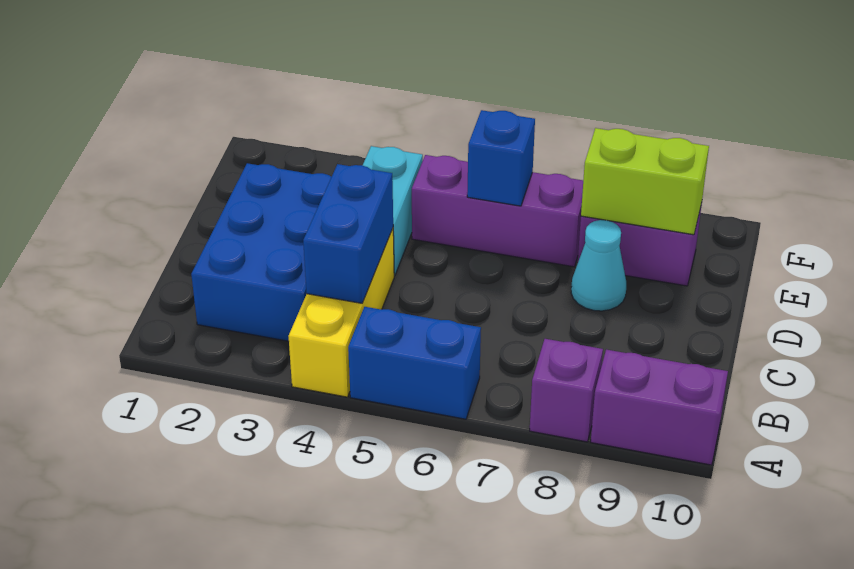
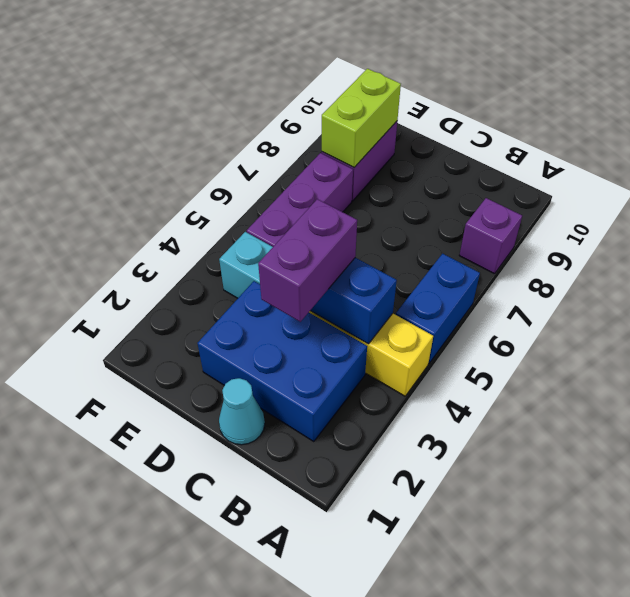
purple 1x2 brick [591,350,728,465] -> purple 1x2 brick moved to [258,199,357,322]
cyan 1x1 cone [571,220,626,311] -> cyan 1x1 cone moved to [219,378,265,445]
blue 1x1 brick [467,110,535,206] -> none

